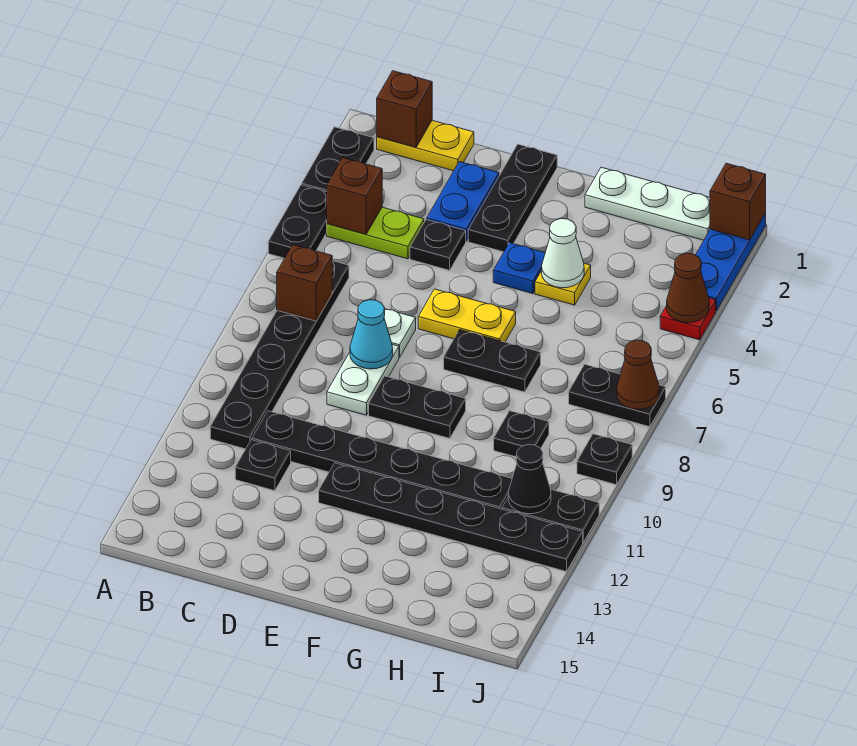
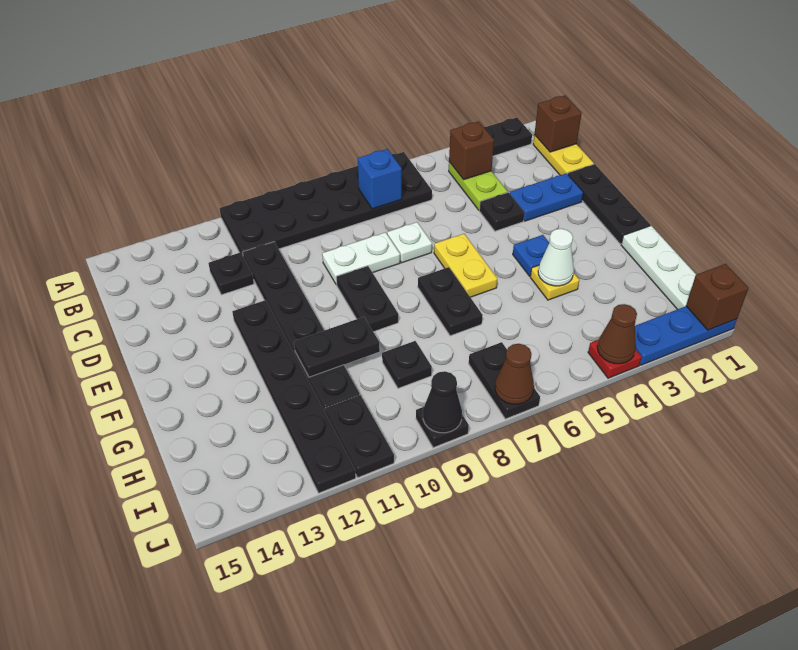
black 1x2 plate [268,185,327,258] -> black 1x2 plate moved to [294,317,380,377]
black 1x6 plate [210,261,349,449] -> black 2x6 plate [219,152,432,255]
brown 1x1 brick [277,245,332,321] -> blue 1x1 brick [358,149,402,209]
cyan 1x1 cone [350,300,393,369] -> none
black 1x3 plate [468,144,557,252] -> black 1x3 plate turned to [568,164,650,244]
black 1x1 cone [508,445,551,514] -> black 1x1 cone moved to [423,371,462,433]

